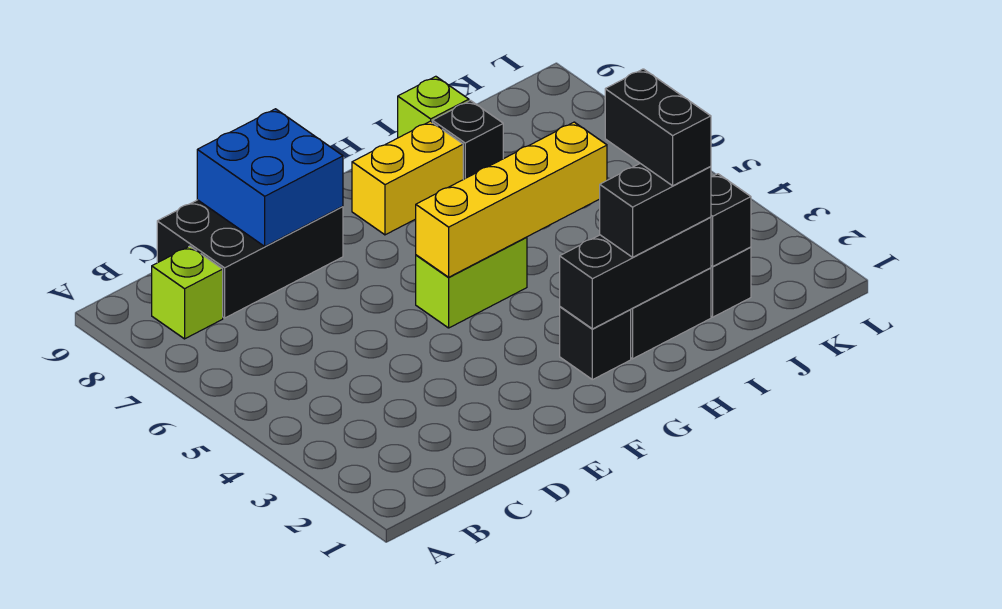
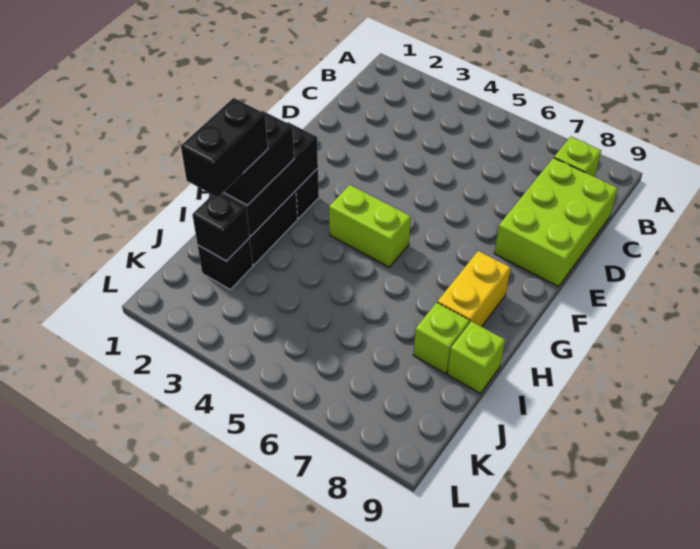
black 2x3 brick [157,200,343,318] -> lime 2x3 brick [494,158,618,287]
blue 2x2 brick [197,109,343,246] -> none
lime 1x2 brick [416,237,527,328] -> lime 1x2 brick turned to [329,185,411,267]
yellow 1x4 brick [416,122,607,277] -> none
black 1x2 brick [605,69,711,186] -> black 1x2 brick turned to [181,98,268,197]
black 1x1 brick [432,101,503,179] -> lime 1x1 brick [413,302,470,374]

